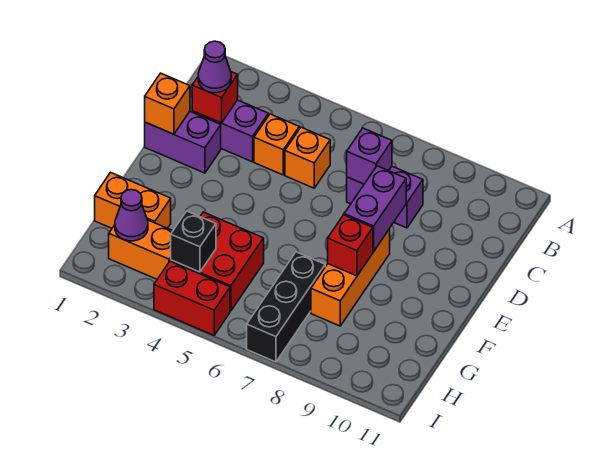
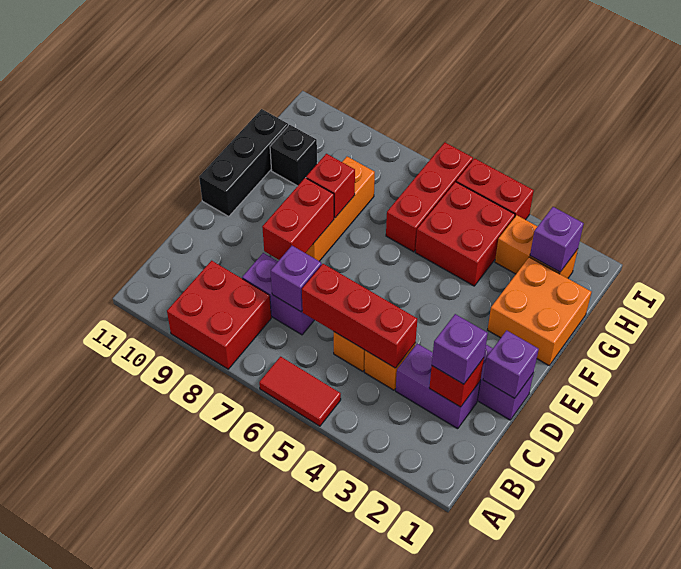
none -> red 1x2 tile [259,357,341,426]
none -> red 2x2 brick [167,261,271,369]
purple 1x1 cone [198,41,231,93] -> purple 1x1 brick [432,314,488,384]
none -> red 1x3 brick [302,264,417,368]
orange 1x1 brick [145,73,190,134] -> purple 1x1 brick [483,330,539,398]
purple 1x2 brick [344,166,406,251] -> red 1x2 brick [262,178,334,260]
orange 1x2 brick [95,172,171,228] -> orange 2x2 brick [488,257,591,365]
none -> red 1x3 brick [386,143,473,252]
black 1x3 brick [247,252,325,362] -> black 1x3 brick moved to [199,109,288,216]
purple 1x1 cone [115,190,148,241] -> purple 1x1 brick [530,207,584,272]
black 1x1 brick [171,211,216,272] -> black 1x1 brick moved to [270,125,317,186]

